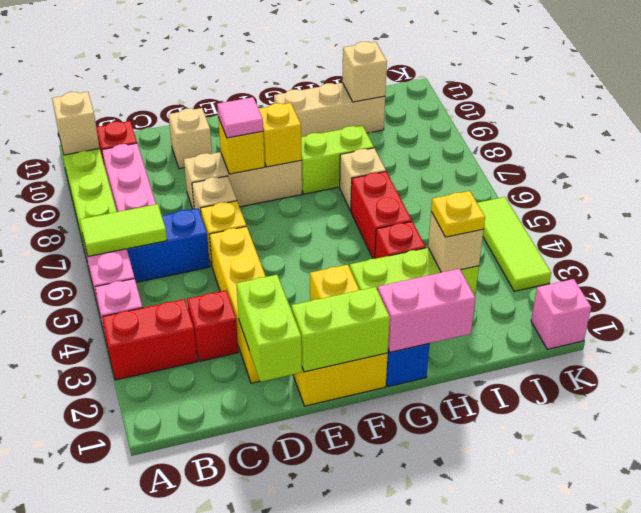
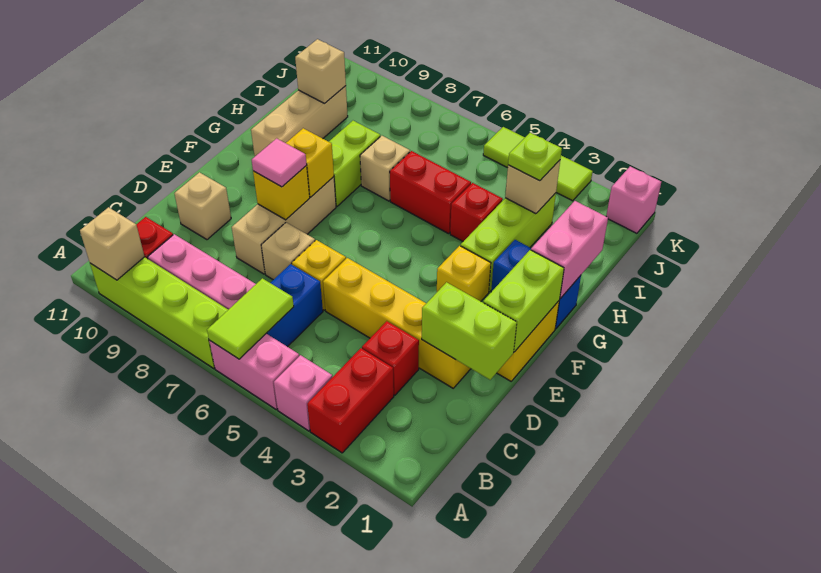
yellow 1x1 plate [431,191,485,237] -> lime 1x1 plate [508,133,562,181]

